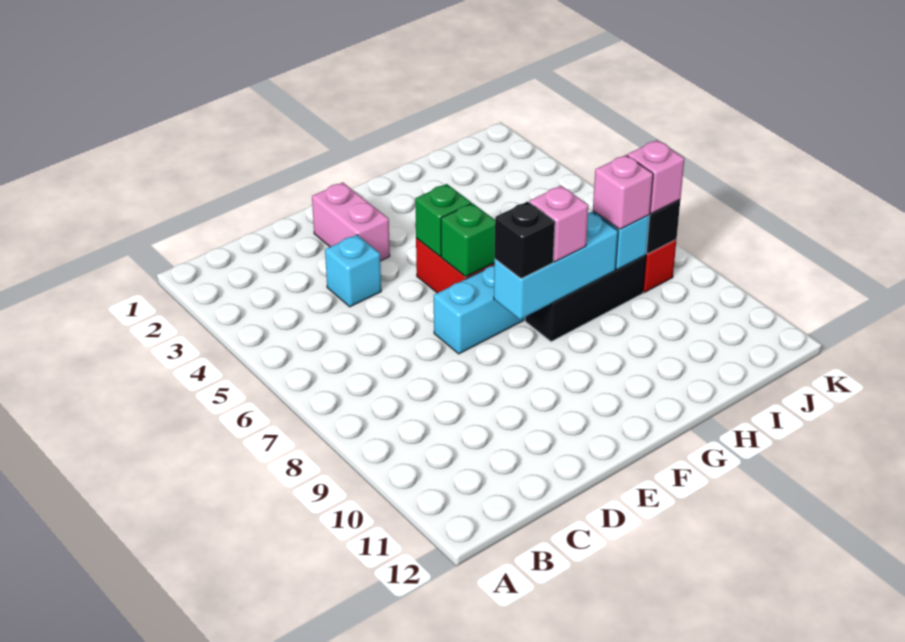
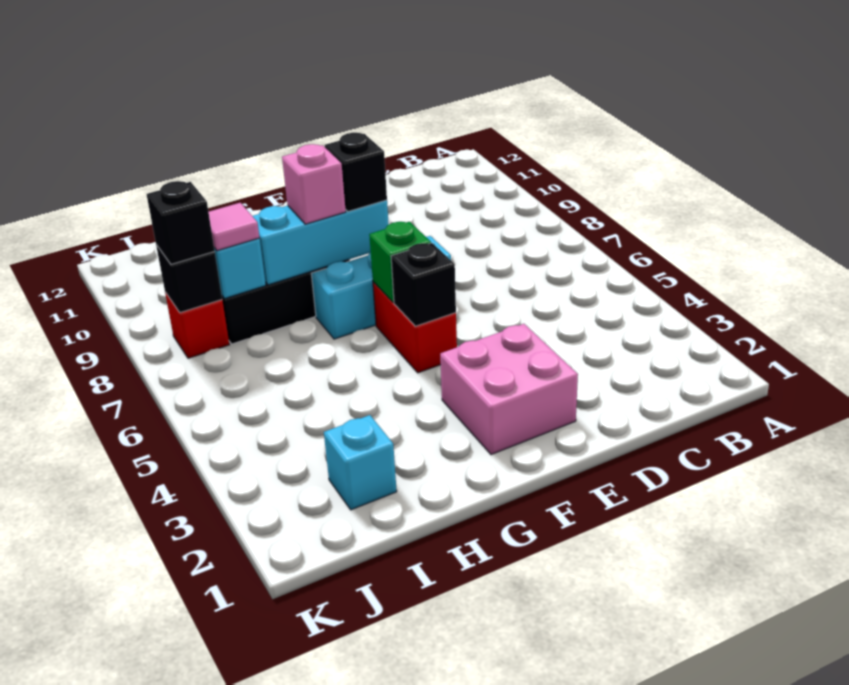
cyan 1x1 brick [325,235,381,307] -> cyan 1x1 brick moved to [324,415,397,510]
pink 1x2 brick [312,182,390,261] -> pink 2x2 brick [440,324,578,455]
green 1x1 brick [415,184,471,256] -> black 1x1 brick [391,243,456,326]
pink 1x1 brick [593,155,653,229] -> pink 1x1 tile [209,203,260,251]
pink 1x1 brick [627,140,685,213] -> black 1x1 brick [147,181,215,264]

